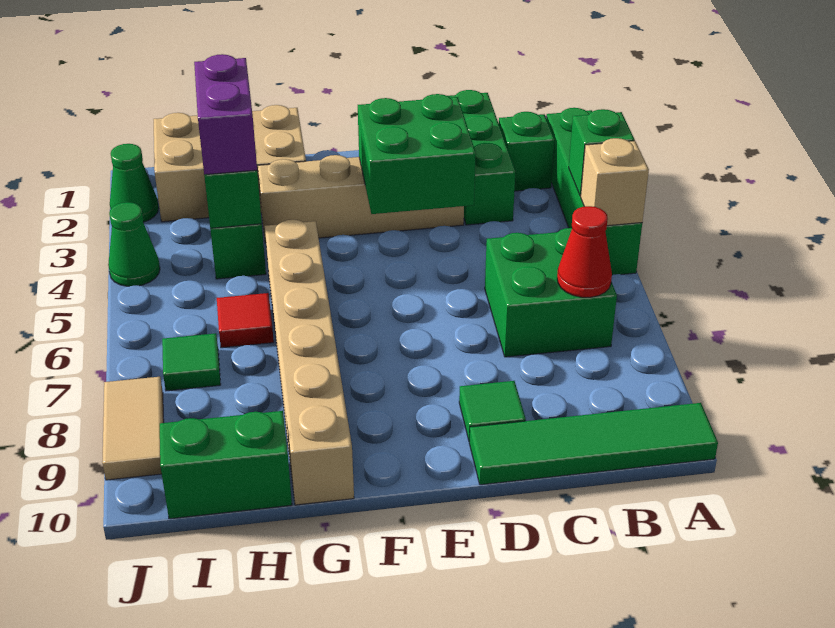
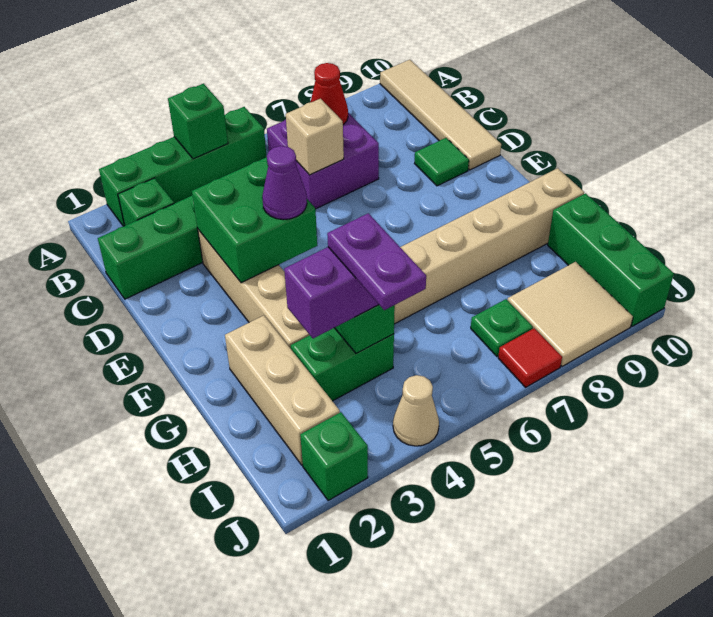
tan 1x1 brick [581,138,649,226] -> tan 1x1 brick moved to [286,99,344,175]
green 1x4 tile [469,403,718,485] -> tan 1x4 tile [380,60,501,170]
green 2x2 brick [485,228,617,357] -> purple 2x2 brick [267,113,379,209]
none -> purple 1x1 cone [262,146,307,220]
tan 2x3 brick [153,105,306,222] -> tan 1x3 brick [225,315,340,465]
none -> purple 1x2 plate [327,213,426,310]
red 1x1 tile [217,293,274,348] -> red 1x1 tile moved to [498,328,562,387]
green 1x2 brick [160,411,292,519] -> green 1x3 brick [548,193,674,326]
green 1x1 tile [162,333,221,391] -> green 1x1 plate [471,299,533,356]
green 1x1 cone [110,144,159,222] -> green 1x1 brick [300,412,368,501]
green 1x1 cone [108,202,160,286] -> tan 1x1 cone [393,375,439,446]
tan 1x2 tile [102,377,164,480] -> tan 2x2 tile [508,262,633,367]

